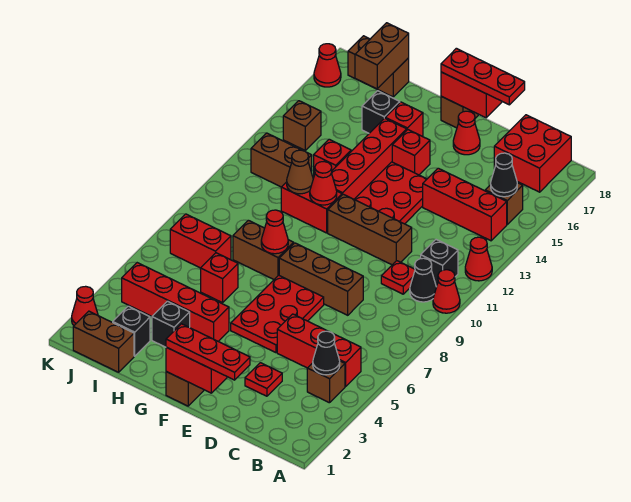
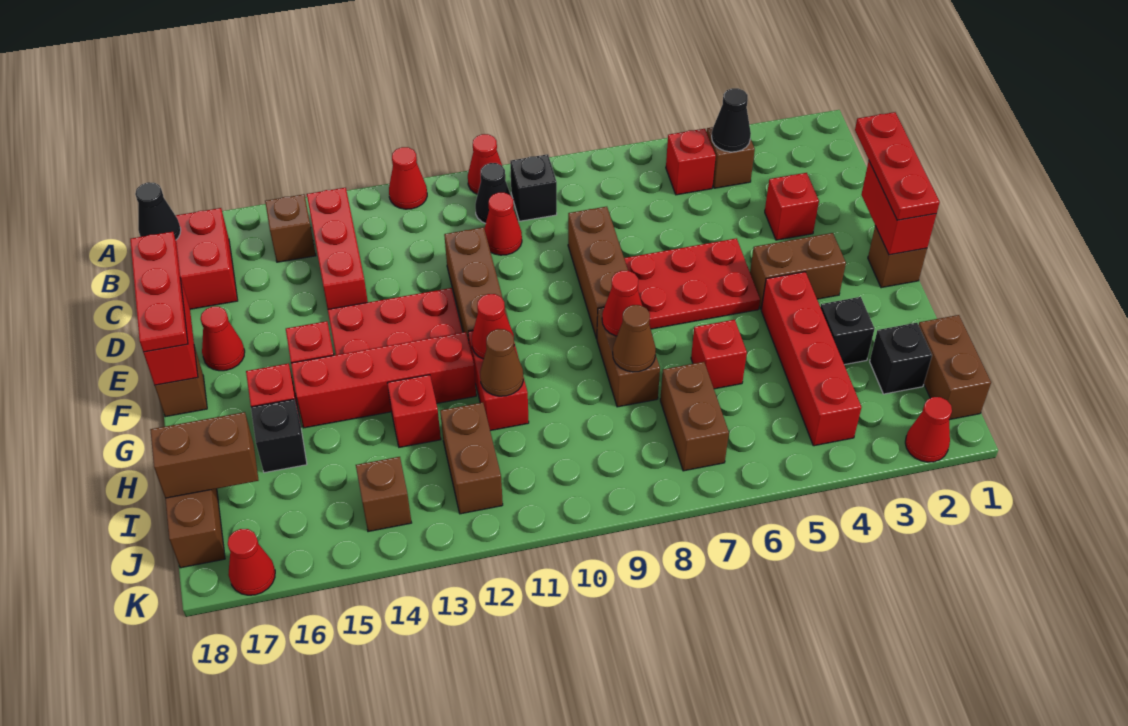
red 1x3 brick [277,314,361,386] -> red 1x1 brick [666,129,716,195]
black 1x1 brick [421,240,458,286] -> black 1x1 brick moved to [510,154,557,221]
black 1x1 cone [491,153,517,197] -> black 1x1 cone moved to [135,182,181,240]
red 1x1 plate [381,261,415,294] -> red 1x1 cone [484,193,522,255]
red 1x1 plate [245,363,282,396] -> red 1x1 brick [765,173,819,240]
none -> brown 1x2 brick [750,233,846,309]
none -> brown 1x1 cone [613,305,656,372]
red 1x2 brick [170,214,231,268] -> brown 1x2 brick [660,362,729,471]

